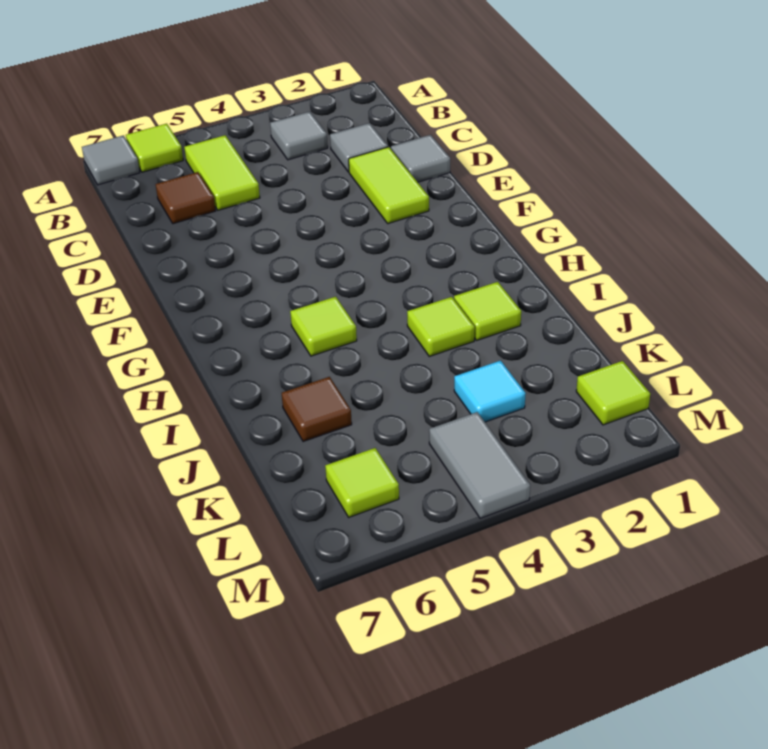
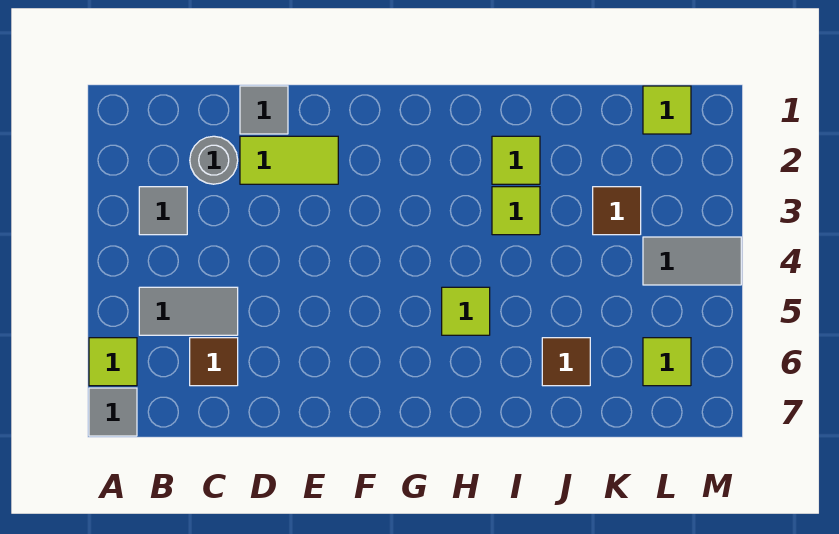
lime 1x2 tile [184,135,260,210] -> grey 1x2 tile [139,287,238,335]
grey 1x1 tile [330,123,388,172] -> grey 1x1 round brick [190,136,238,184]
cyan 1x1 tile [454,361,526,422] -> brown 1x1 tile [593,187,641,235]

